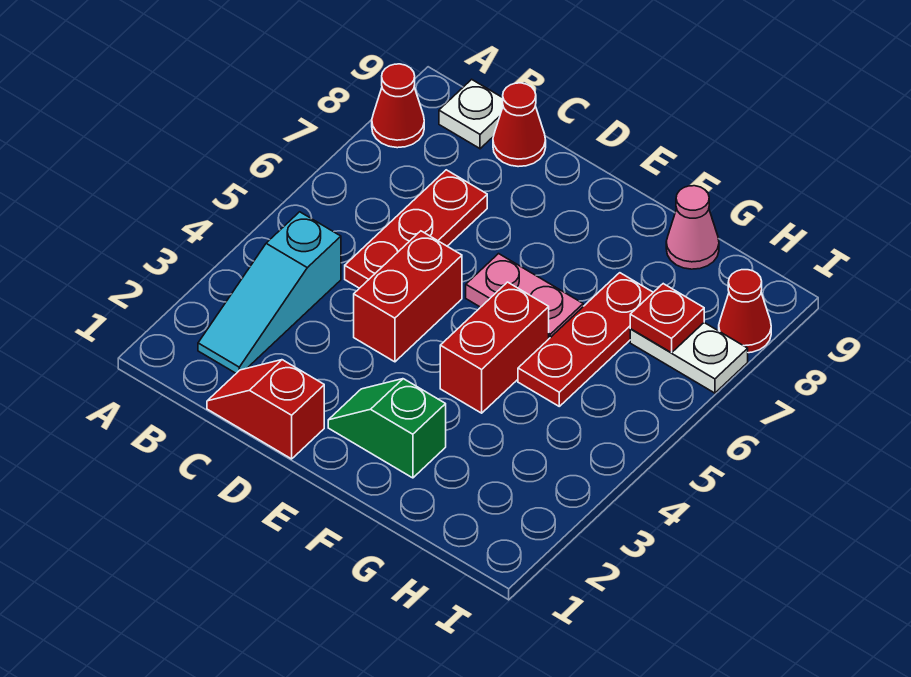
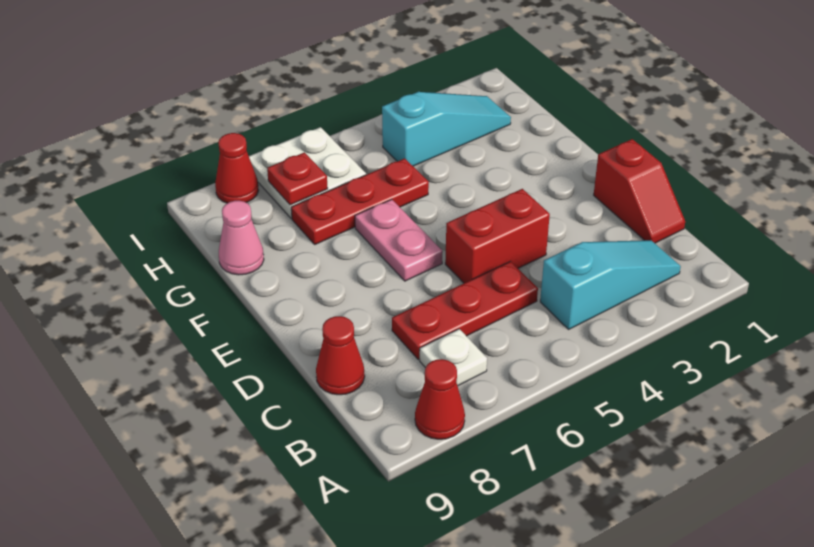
white 1x1 plate [439,79,503,149] -> white 1x1 plate moved to [420,329,487,386]
green 1x2 slope [328,379,446,478] -> none
red 1x2 brick [440,282,549,413] -> none
none -> cyan 1x3 slope [382,92,511,166]
white 1x2 plate [630,323,748,393] -> white 2x2 plate [249,127,366,219]

